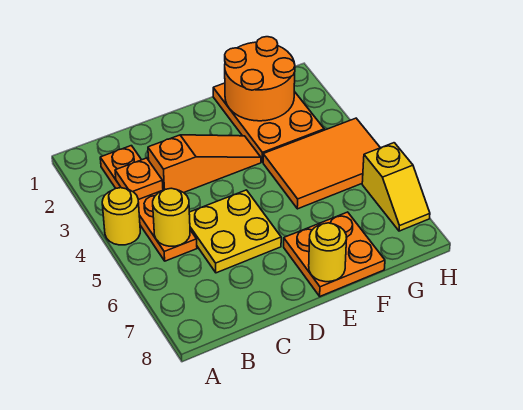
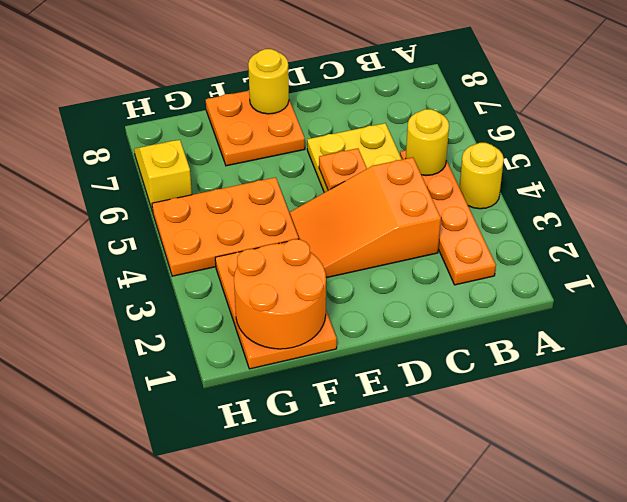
orange 1x1 plate [115,158,163,200] -> orange 1x1 plate moved to [319,148,367,190]
orange 1x3 slope [148,135,261,193] -> orange 2x3 slope [289,157,441,278]
orange 2x3 tile [263,118,380,209] -> orange 2x3 plate [152,177,299,276]

